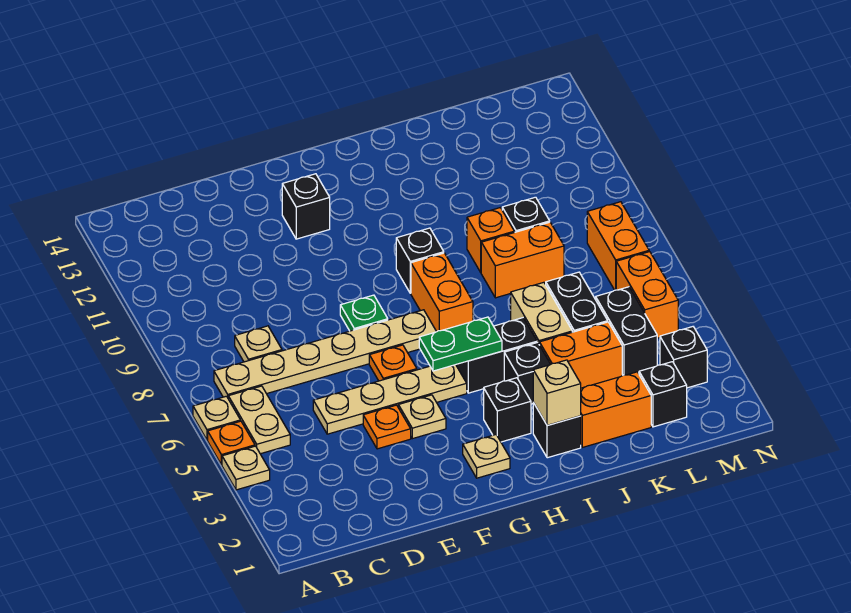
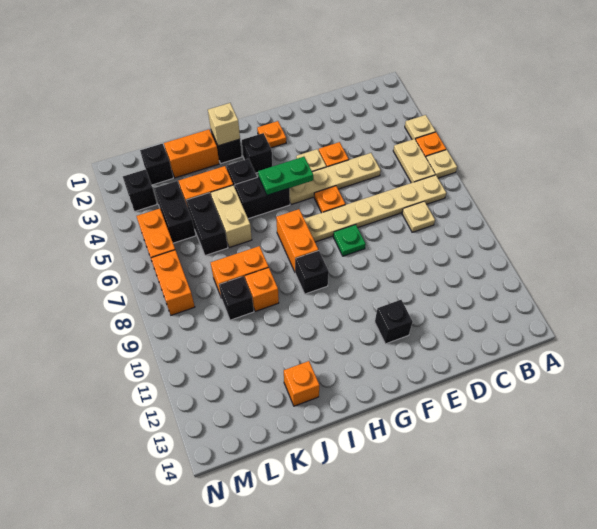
tan 1x1 plate [463,435,510,478] -> orange 1x1 plate [257,121,286,148]
none -> orange 1x1 brick [284,361,320,406]

